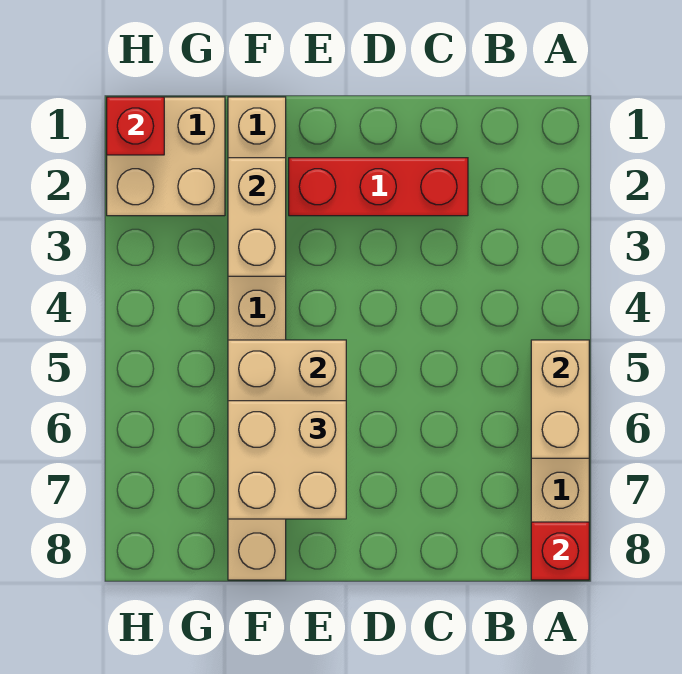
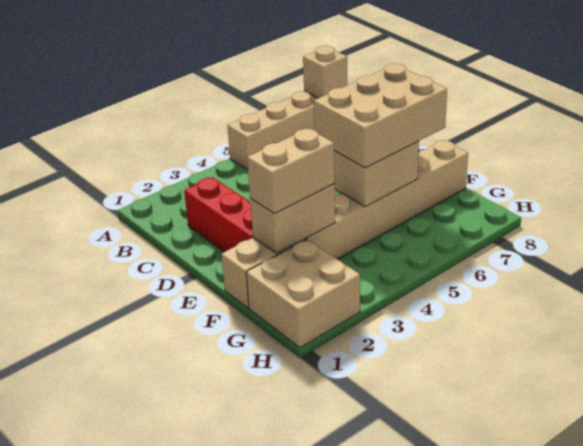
tan 1x2 brick [531,340,589,458] -> tan 1x2 brick moved to [247,129,335,214]
red 1x1 brick [531,522,589,580] -> tan 1x1 brick [303,46,347,98]
tan 2x2 brick [228,401,346,519] -> tan 2x3 brick [314,64,447,168]
red 1x1 brick [107,97,164,155] -> none

